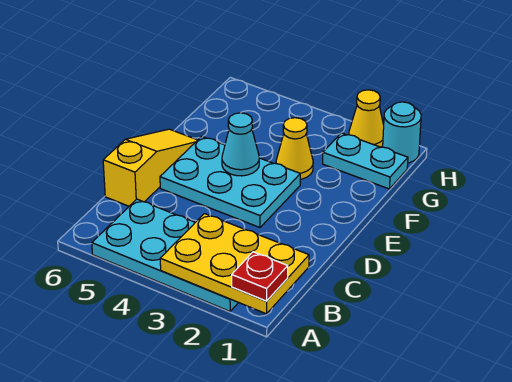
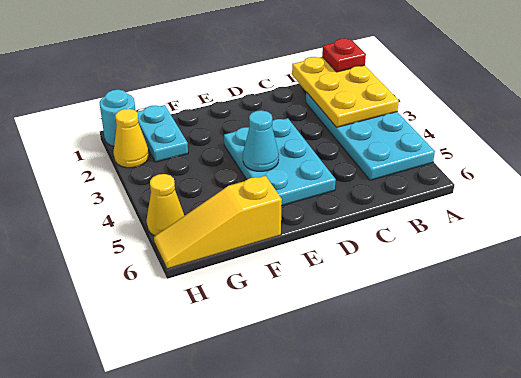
yellow 1x3 slope [103,129,197,206] -> yellow 1x3 slope moved to [154,176,282,269]
yellow 1x1 cone [276,118,313,179] -> yellow 1x1 cone moved to [147,174,184,236]

